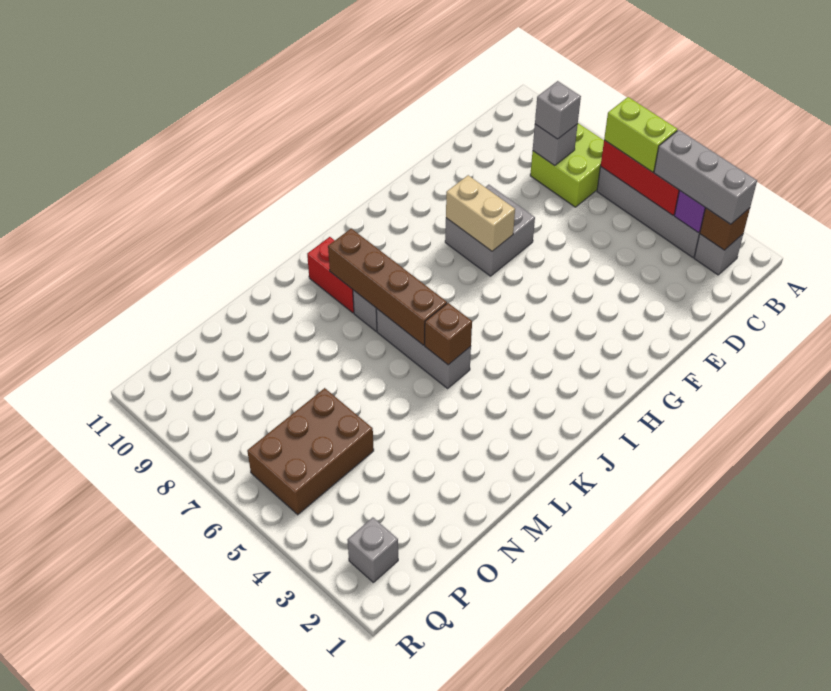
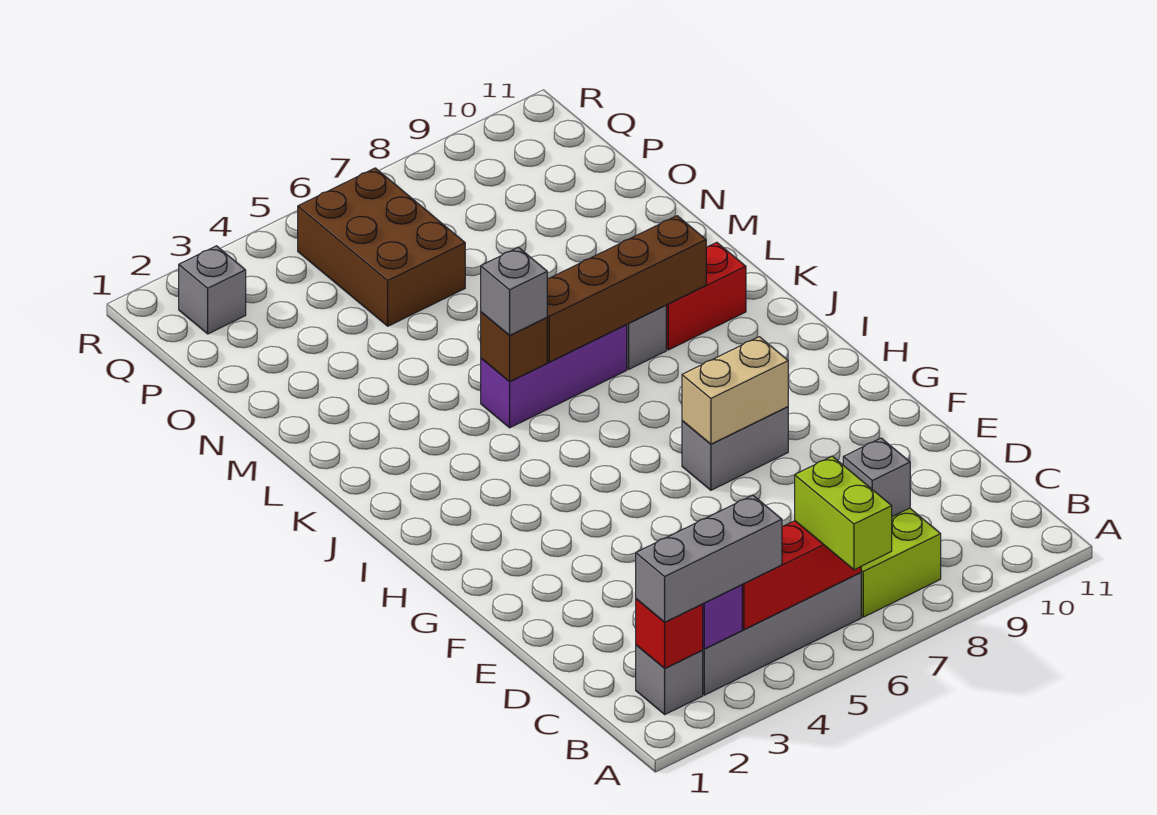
brown 1x1 brick [700,208,750,250] -> red 1x1 brick [636,599,703,668]
lime 1x2 brick [604,97,678,172] -> lime 1x2 brick turned to [795,456,892,570]
grey 1x1 brick [535,81,581,139] -> grey 1x1 brick moved to [481,247,547,336]
grey 2x2 brick [445,185,535,276] -> grey 1x2 brick [682,407,788,490]
grey 1x3 brick [376,308,471,388] -> purple 1x3 brick [481,325,627,428]

